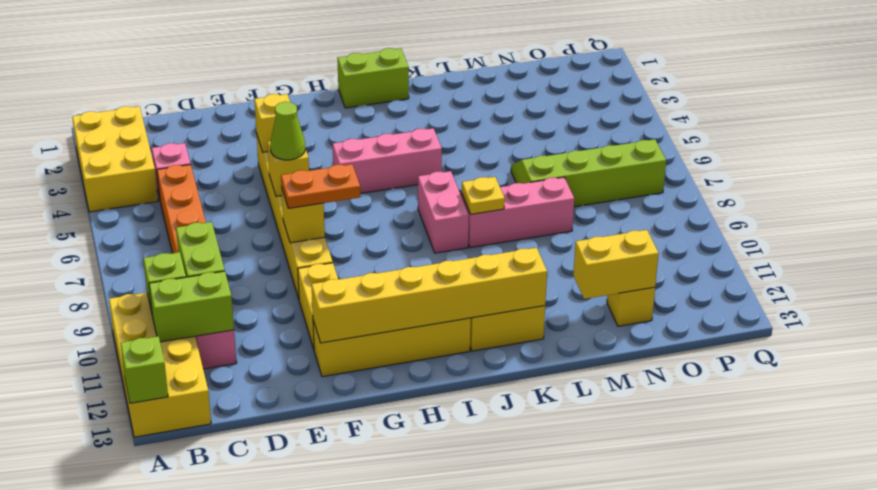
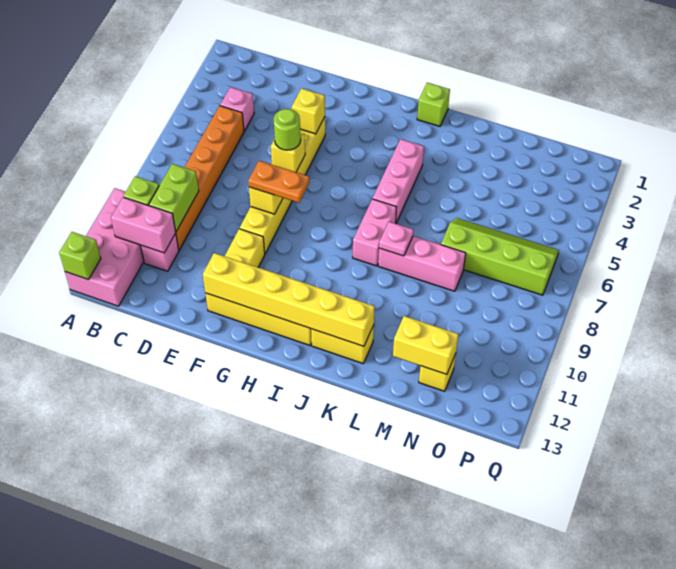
yellow 2x3 brick [72,106,158,212] -> none
yellow 2x4 brick [109,293,211,437] -> pink 2x4 brick [65,188,144,306]
lime 1x2 brick [149,271,234,342] -> pink 1x2 brick [111,197,176,253]
lime 1x1 cone [270,102,305,160] -> lime 1x1 round brick [273,109,301,150]
pink 1x3 brick [333,128,442,193] -> pink 1x3 brick turned to [373,139,424,223]
lime 1x2 brick [337,48,409,108] -> lime 1x1 brick [417,83,450,126]
yellow 1x1 plate [462,177,505,214] -> pink 1x1 plate [379,222,414,256]

